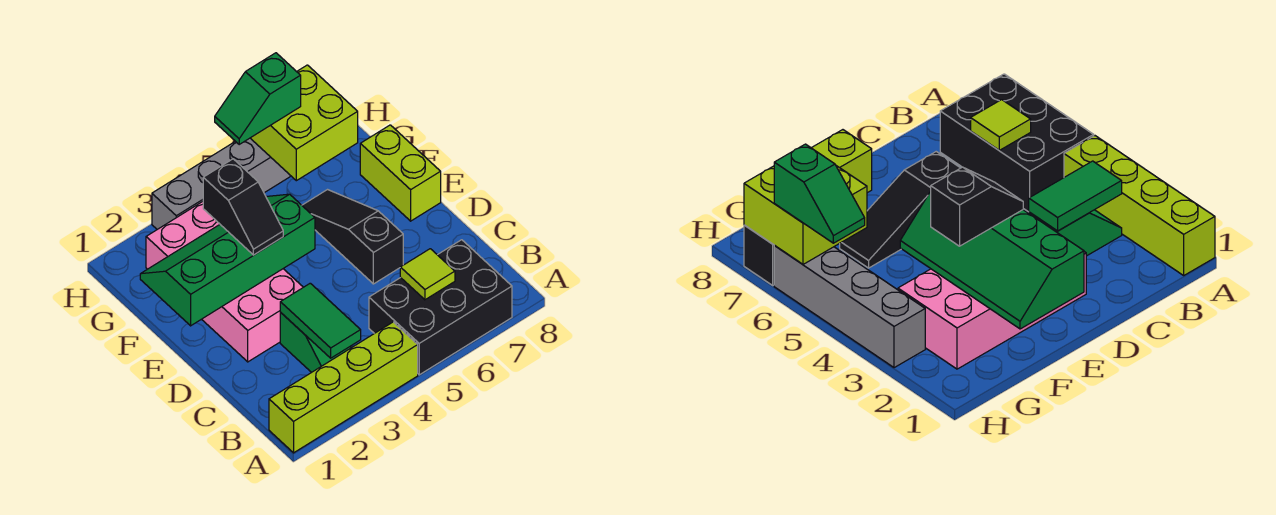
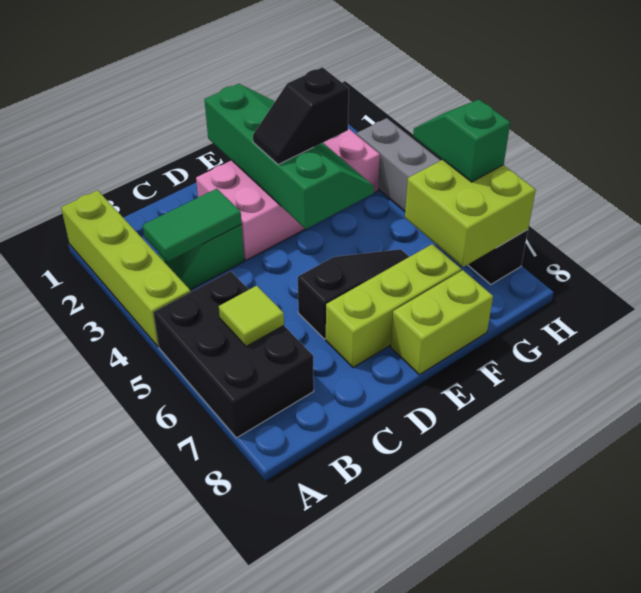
none -> lime 1x3 brick [326,244,461,368]

